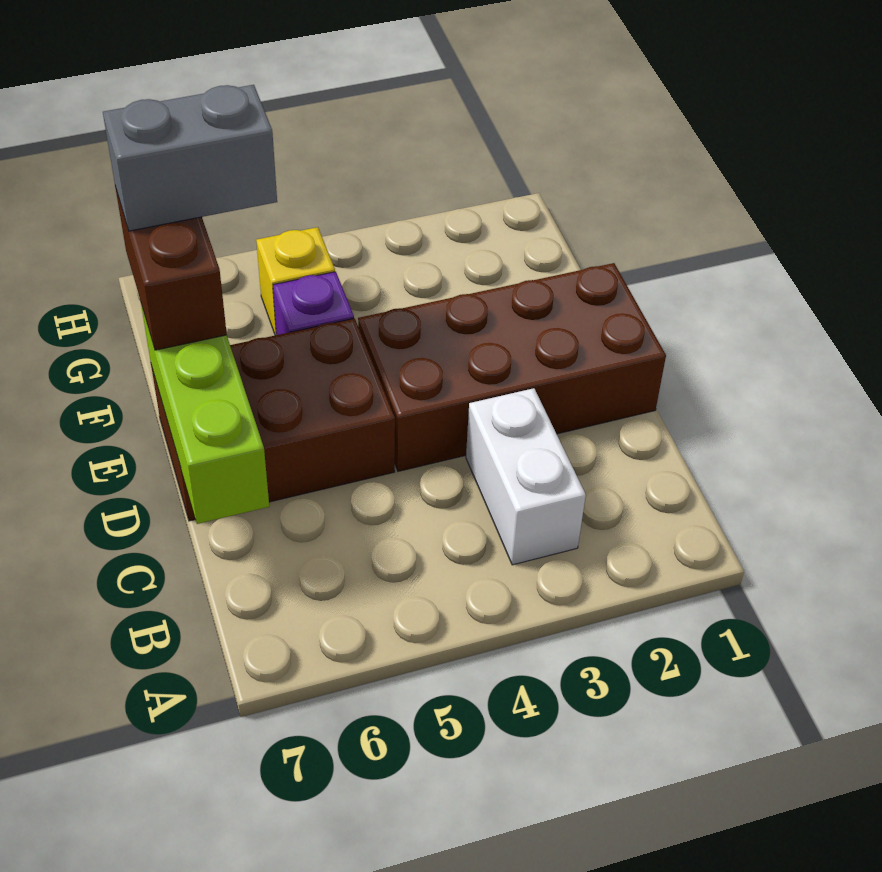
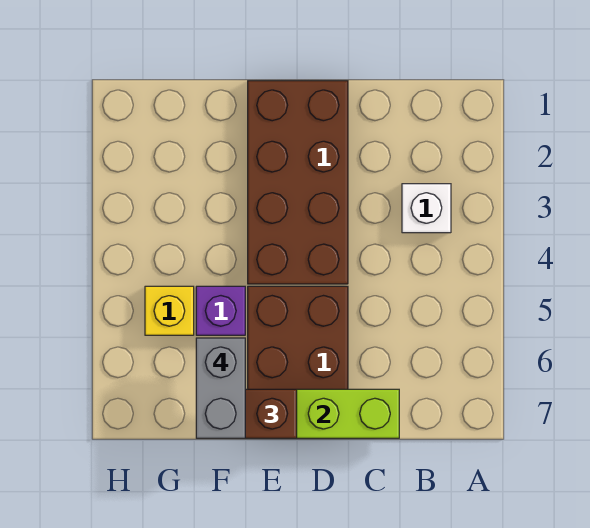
white 1x2 brick [466,388,586,565] -> white 1x1 brick [402,184,451,233]

